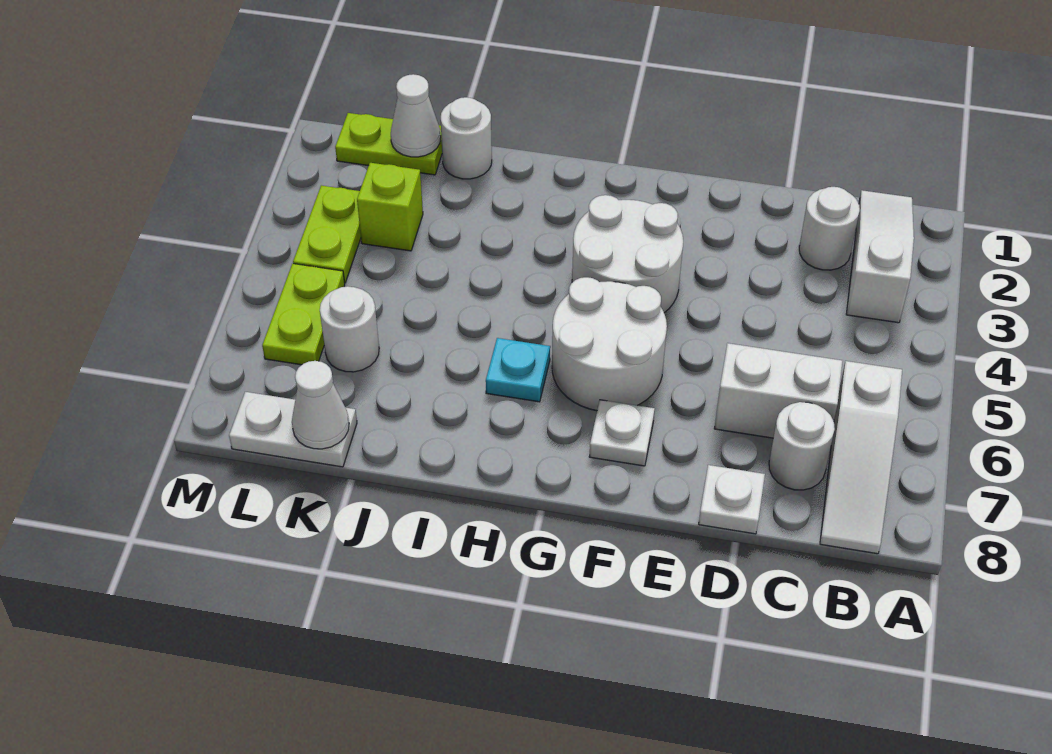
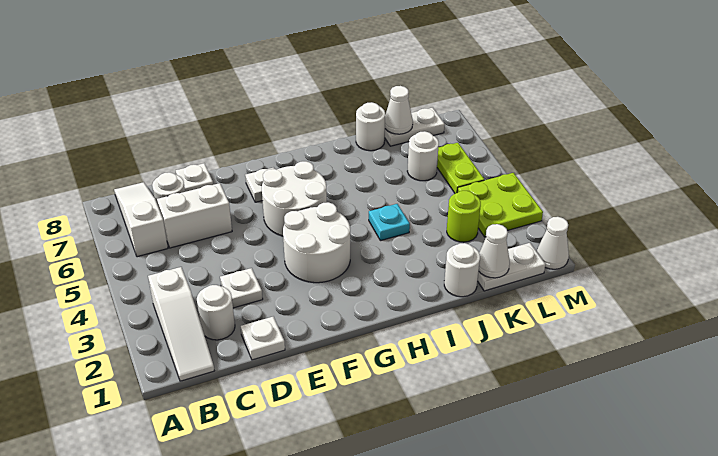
none -> white 1x1 plate [241,317,285,360]
none -> white 1x1 plate [220,268,263,308]
cyan 1x1 plate [486,338,550,402] -> cyan 1x1 plate moved to [369,204,410,241]
none -> white 1x1 round brick [356,102,385,151]
lime 1x2 plate [335,113,442,175] -> white 1x2 plate [478,243,546,291]
lime 1x1 brick [357,163,423,251] -> lime 1x1 round brick [447,191,481,242]
lime 1x2 plate [293,185,361,283] -> lime 2x2 plate [457,173,543,237]
none -> white 1x1 cone [537,217,569,269]

